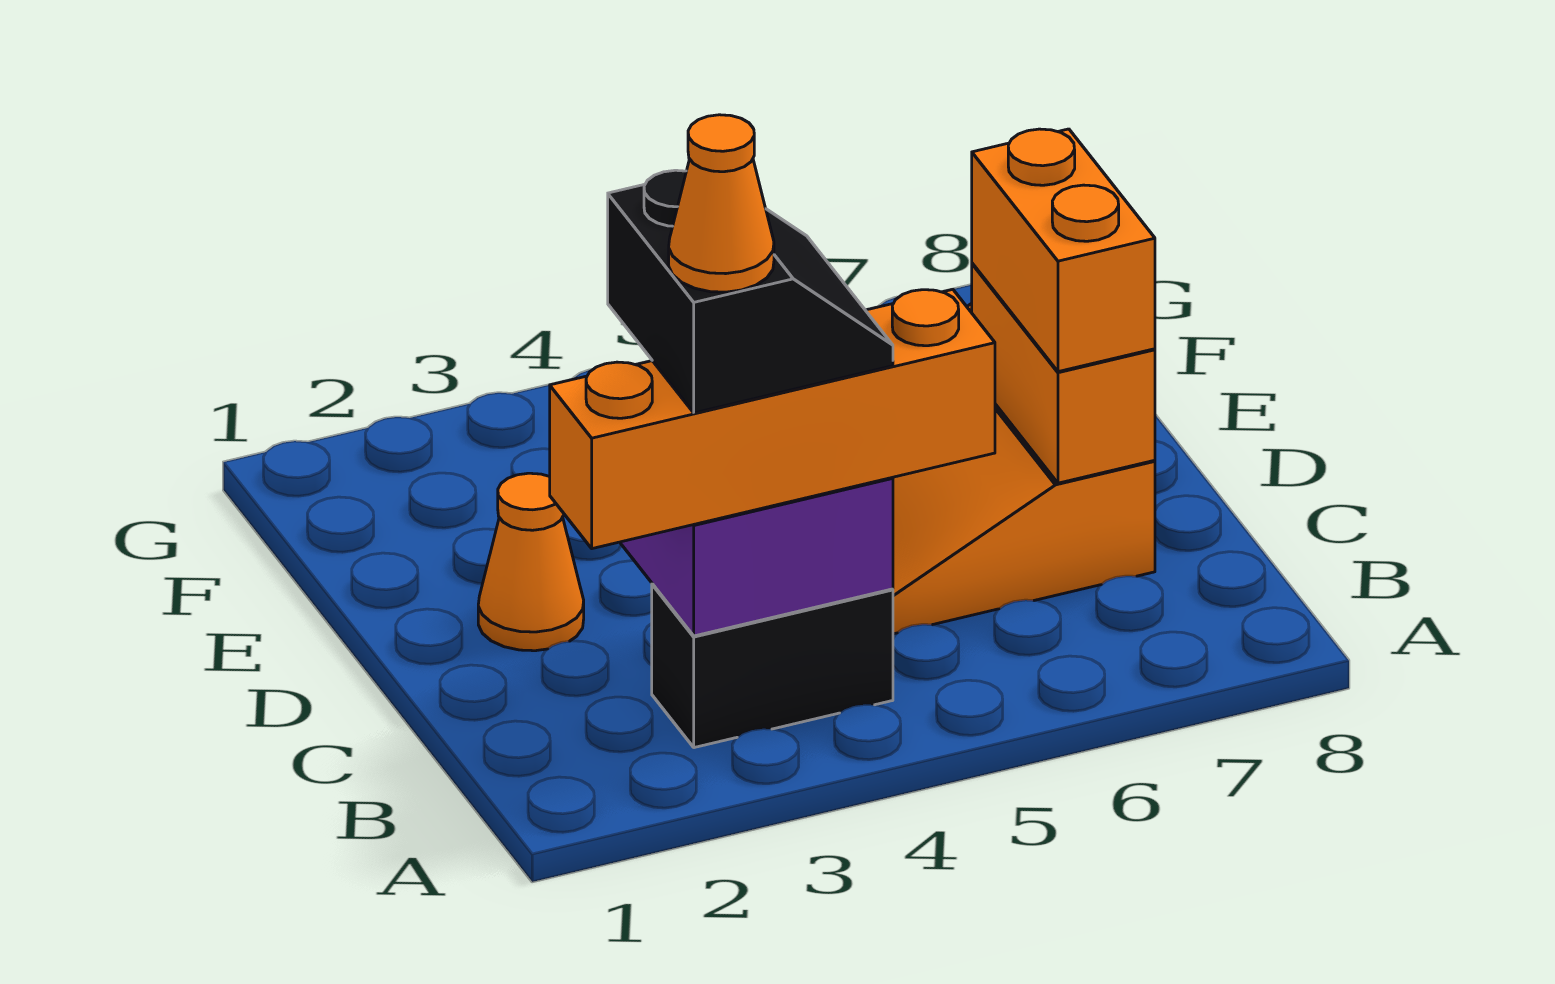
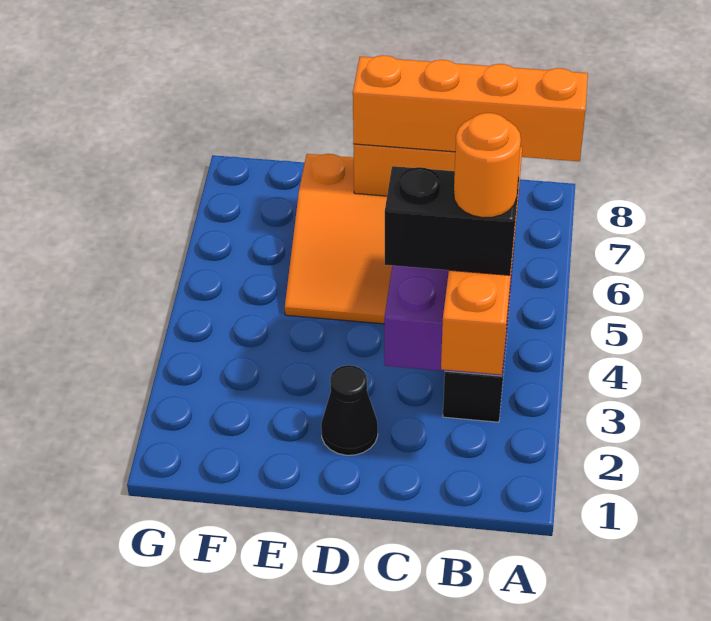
orange 1x1 cone [669,115,774,292] -> orange 1x1 round brick [454,113,521,218]
orange 1x2 brick [972,129,1155,372] -> orange 1x4 brick [353,55,588,161]
orange 1x1 cone [478,473,584,651] -> black 1x1 cone [321,365,378,455]

